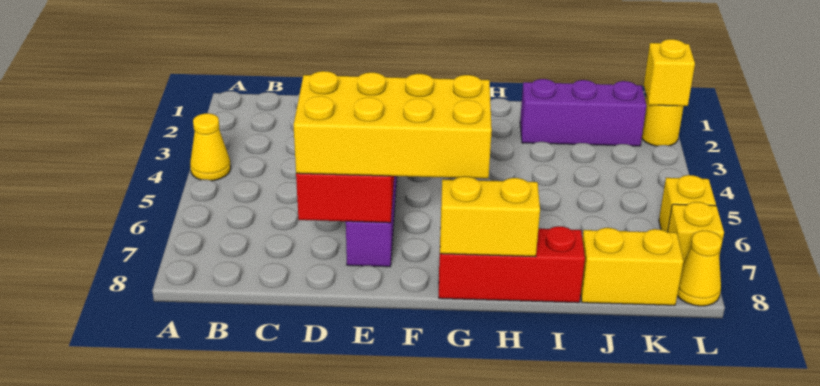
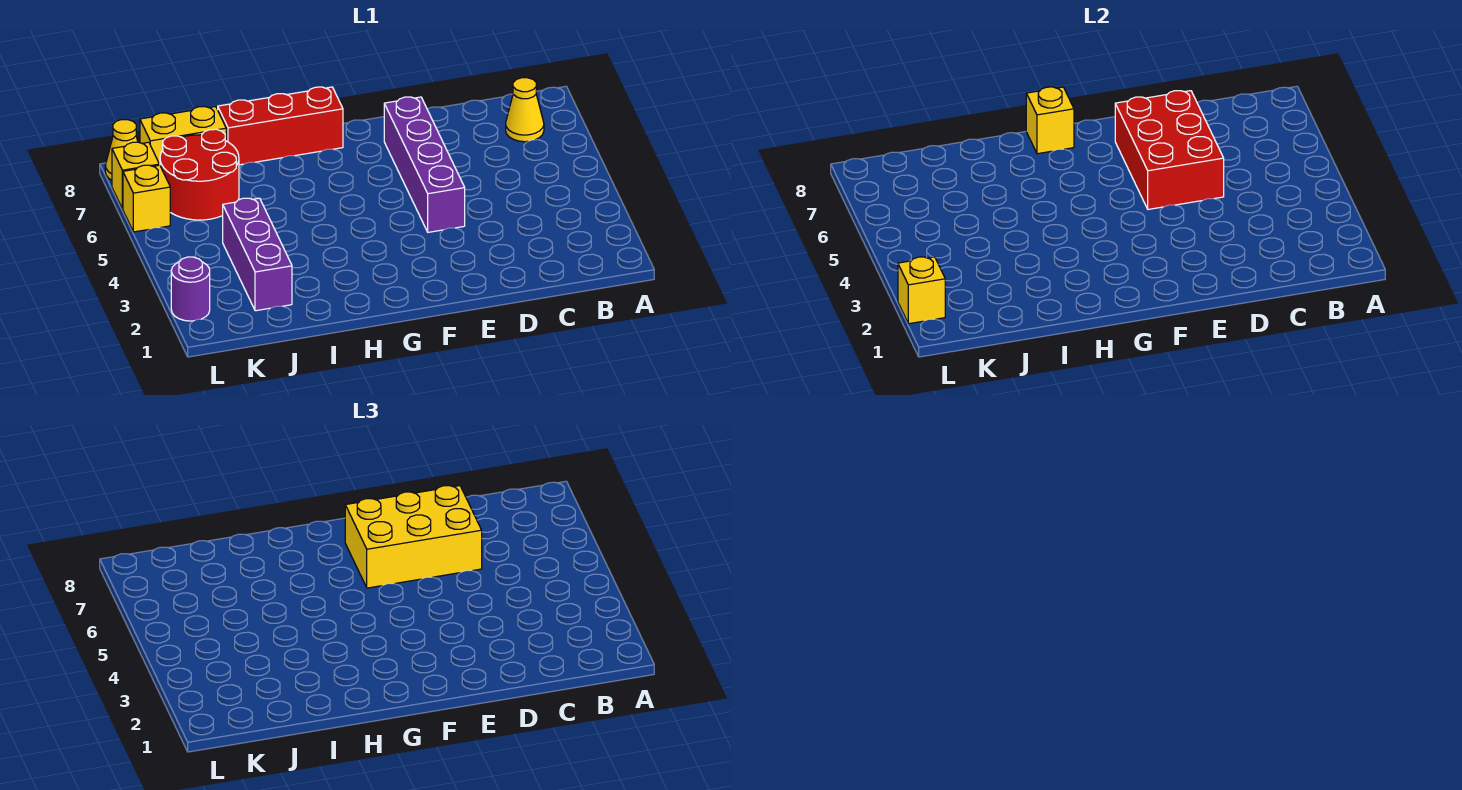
yellow 1x1 cone [190,113,231,181] -> yellow 1x1 cone moved to [506,78,544,142]
yellow 2x4 brick [294,71,492,179] -> yellow 2x3 brick [345,486,482,588]
yellow 1x2 brick [440,176,540,257] -> yellow 1x1 brick [1026,87,1074,154]
purple 1x3 brick [520,79,646,146] -> purple 1x3 brick turned to [223,198,292,311]
none -> red 2x2 round brick [160,129,239,220]
yellow 1x1 round brick [642,97,684,146] -> purple 1x1 round brick [171,257,210,321]

